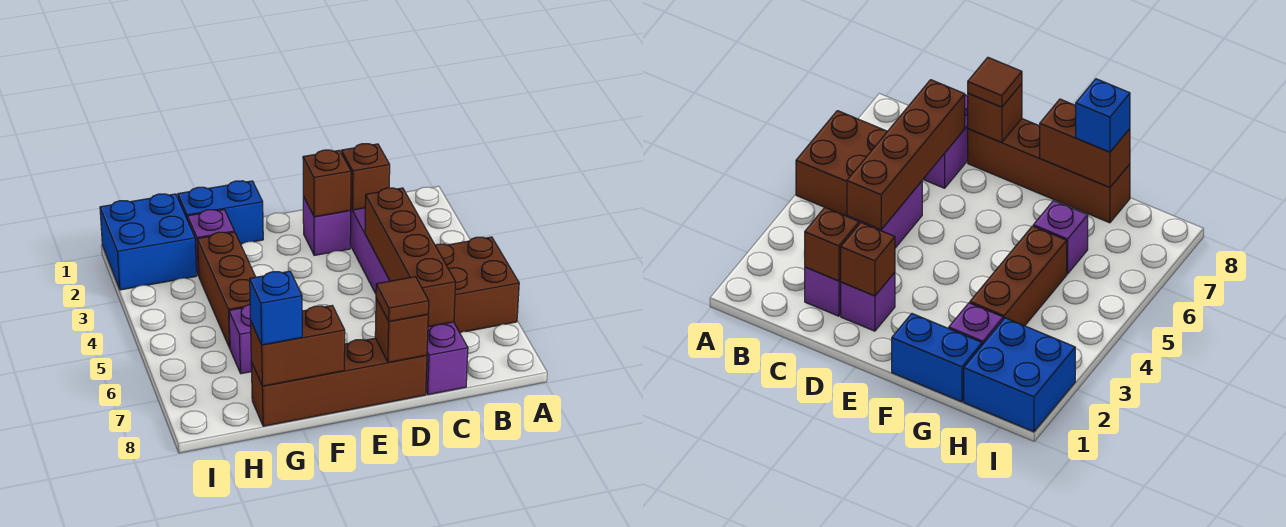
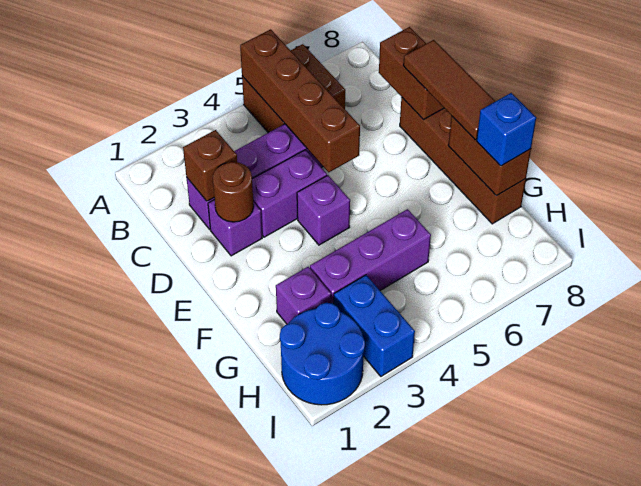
brown 1x4 brick [365,188,455,327] -> brown 1x4 brick turned to [240,29,360,172]
purple 1x2 brick [426,322,468,395] -> purple 1x2 brick moved to [252,150,327,237]
brown 1x1 brick [303,150,351,217] -> brown 1x1 round brick [213,162,254,222]
brown 1x1 brick [375,298,428,362] -> brown 1x2 brick [379,27,444,120]
brown 1x1 tile [376,277,429,321] -> brown 1x3 tile [403,40,495,140]
blue 1x2 brick [178,181,263,244] -> blue 1x2 brick moved to [334,275,415,376]
brown 1x3 brick [198,232,255,348] -> purple 1x3 brick [310,209,431,304]
purple 1x1 brick [229,304,252,374] -> purple 1x1 brick moved to [297,175,350,245]
blue 2x2 brick [100,194,197,290] -> blue 2x2 round brick [280,303,365,405]

